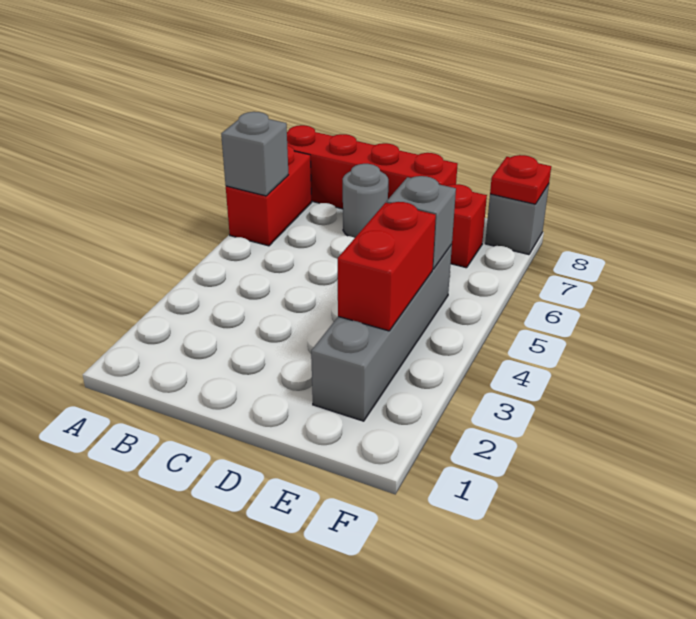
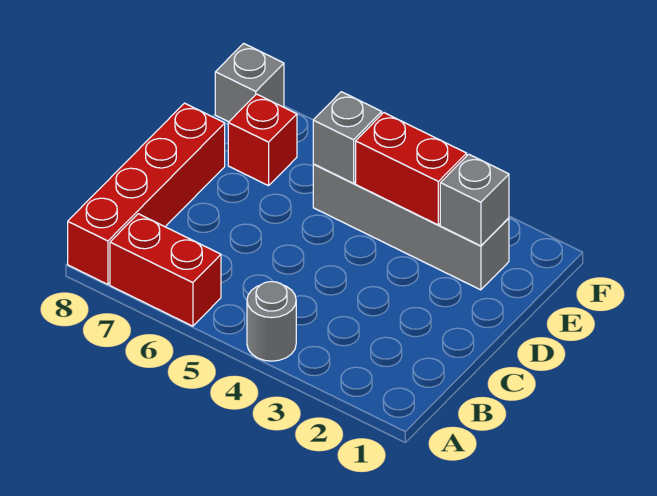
grey 1x1 brick [221,112,288,196] -> grey 1x1 brick moved to [440,154,509,246]
grey 1x1 round brick [343,164,388,238] -> grey 1x1 round brick moved to [247,282,296,361]
red 1x1 plate [490,155,551,204] -> none

